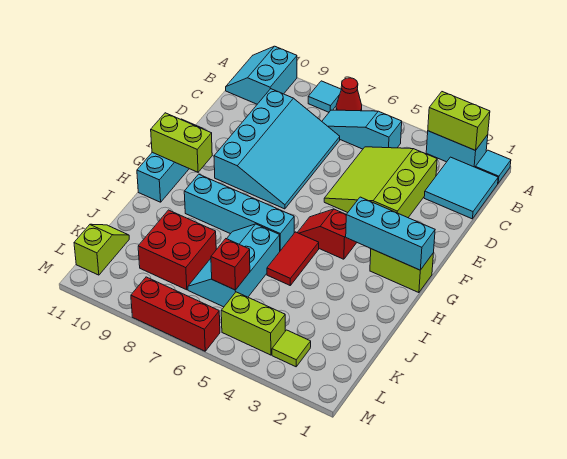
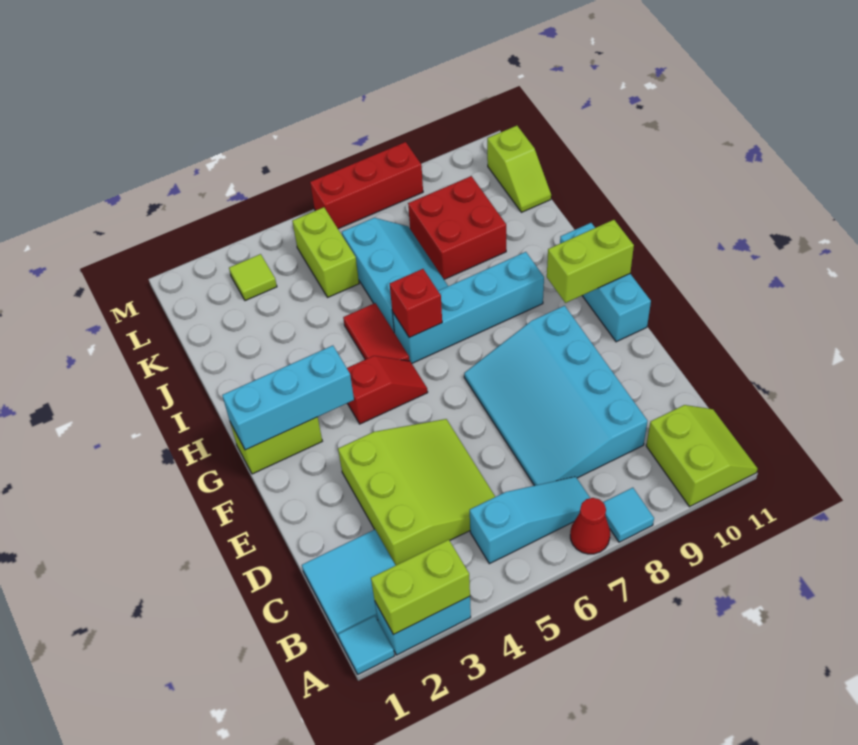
cyan 2x2 slope [226,46,297,104] -> lime 2x2 slope [646,405,757,507]
red 1x1 brick [211,239,250,290] -> red 1x1 brick moved to [390,269,442,338]
lime 1x2 brick [221,292,285,355] -> lime 1x2 brick turned to [292,207,359,297]

